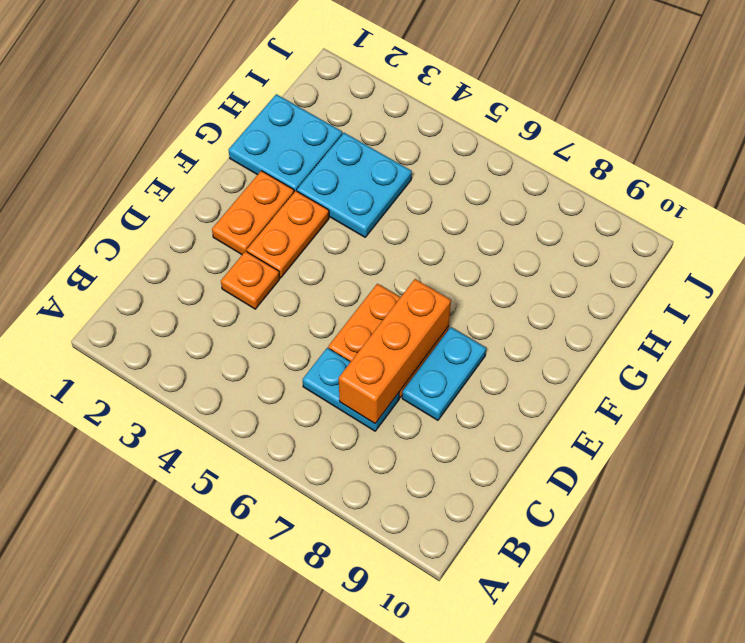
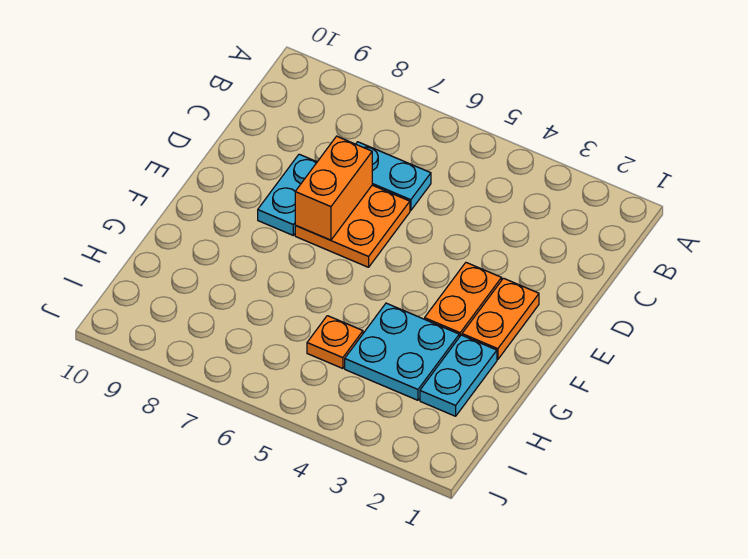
orange 1x3 brick [339,279,451,423] -> orange 1x2 brick [295,136,372,240]
orange 1x1 plate [221,251,280,309] -> orange 1x1 plate moved to [307,316,363,369]
cyan 2x2 plate [229,94,342,192] -> cyan 1x2 plate [420,335,497,416]

